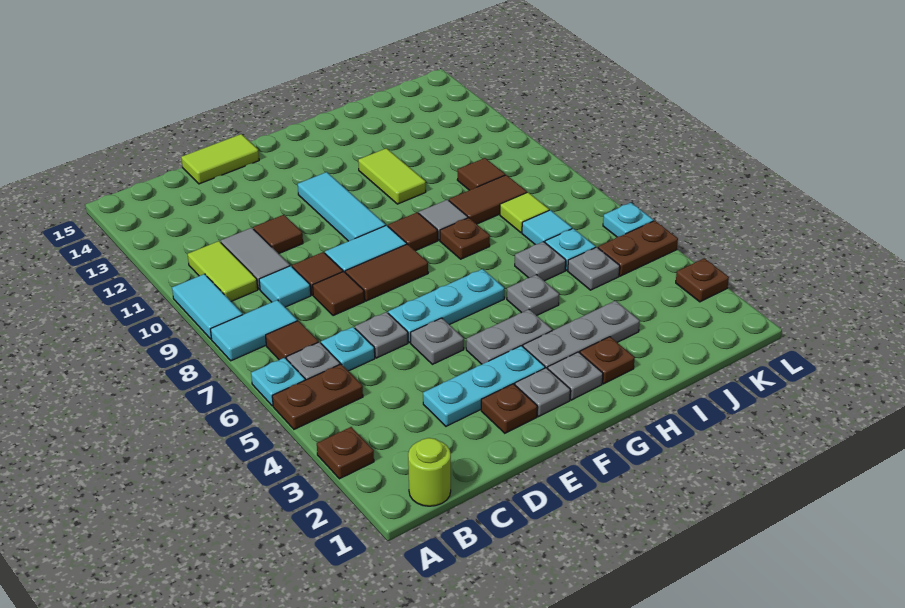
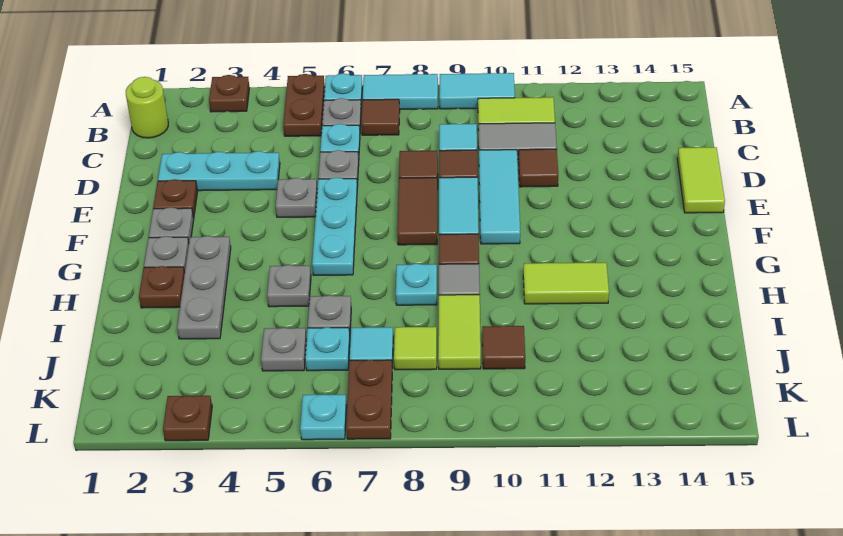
cyan 1x2 tile [211,300,297,361] -> cyan 1x2 tile turned to [362,74,438,109]
cyan 1x3 plate [423,346,545,426] -> cyan 1x3 plate turned to [158,151,280,191]
grey 1x2 plate [466,309,552,364] -> none
cyan 1x3 tile [298,172,386,241] -> cyan 1x3 tile turned to [479,150,520,244]
brown 1x1 plate [440,218,490,259] -> cyan 1x1 plate [396,264,437,305]
brown 1x2 tile [449,175,527,224] -> lime 1x2 tile [438,295,481,369]
brown 1x2 plate [598,221,678,276] -> brown 1x2 plate moved to [346,360,392,439]

